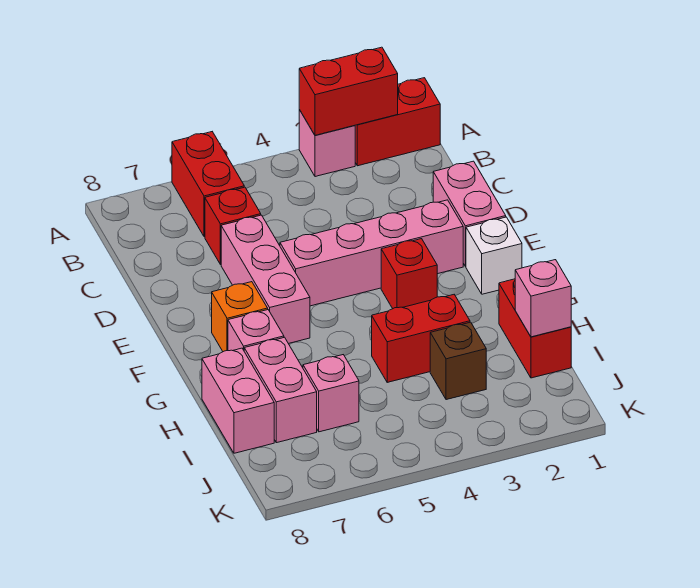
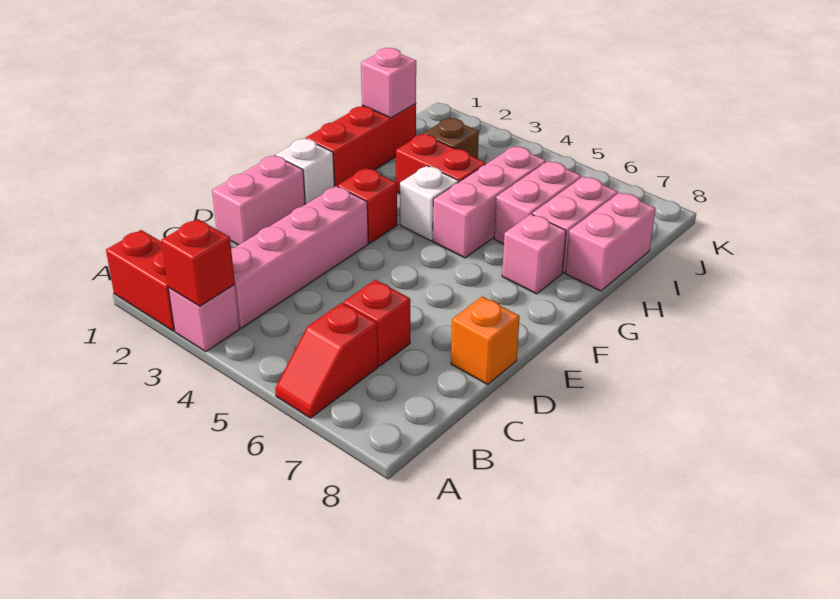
red 1x2 brick [299,47,398,135] -> red 1x1 brick [161,219,235,306]
red 1x2 brick [172,132,244,237] -> red 1x2 slope [275,303,378,418]
pink 1x3 brick [221,215,310,344] -> pink 1x3 brick moved to [433,146,546,258]
pink 1x4 brick [280,200,463,306] -> pink 1x4 brick turned to [231,186,368,328]
orange 1x1 brick [212,282,268,352] -> orange 1x1 brick moved to [451,297,520,384]
none -> white 1x1 brick [400,166,459,241]
red 1x2 brick [499,279,571,378] -> red 1x3 brick [306,104,416,186]
pink 1x1 brick [303,355,359,432] -> pink 1x2 brick [494,161,581,244]

